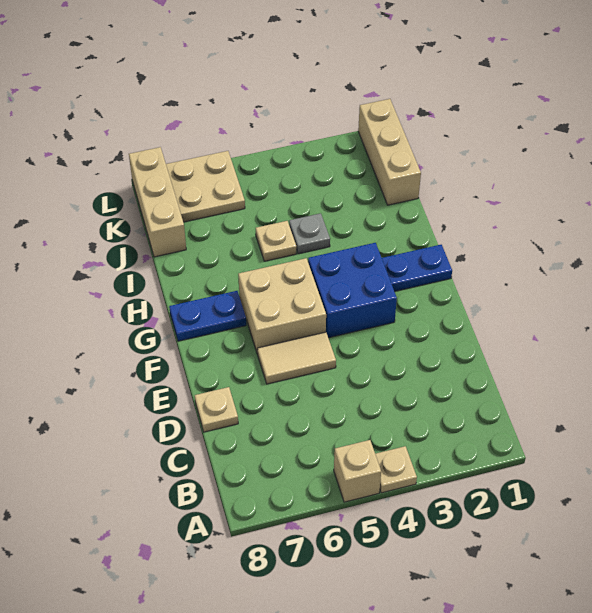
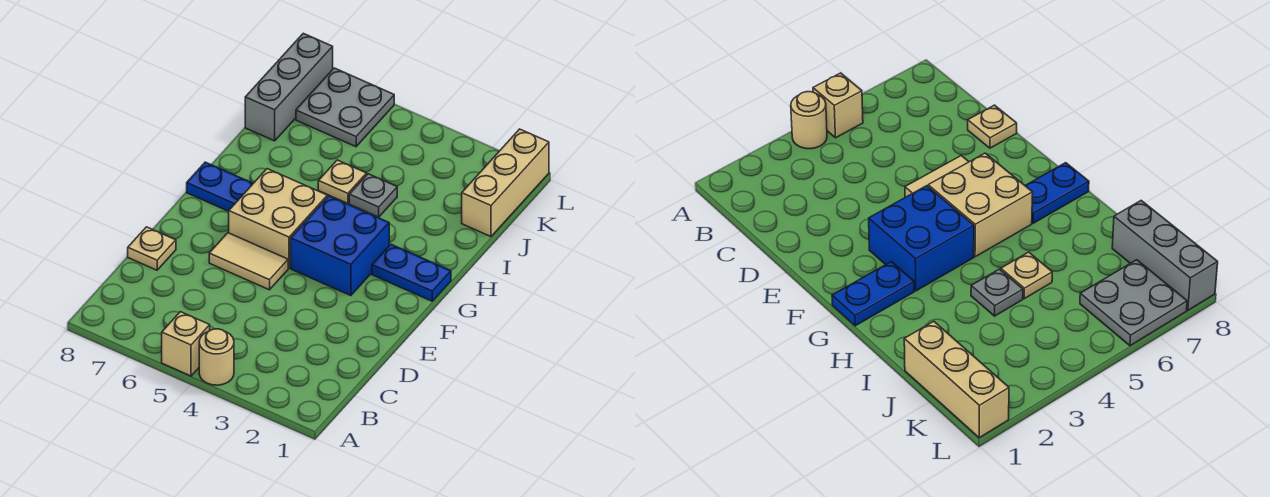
tan 1x1 plate [375,446,417,493] -> tan 1x1 round brick [199,329,234,385]
tan 1x3 brick [129,147,186,257] -> grey 1x3 brick [245,33,333,141]
tan 2x2 plate [166,151,245,222] -> grey 2x2 plate [296,68,394,147]

